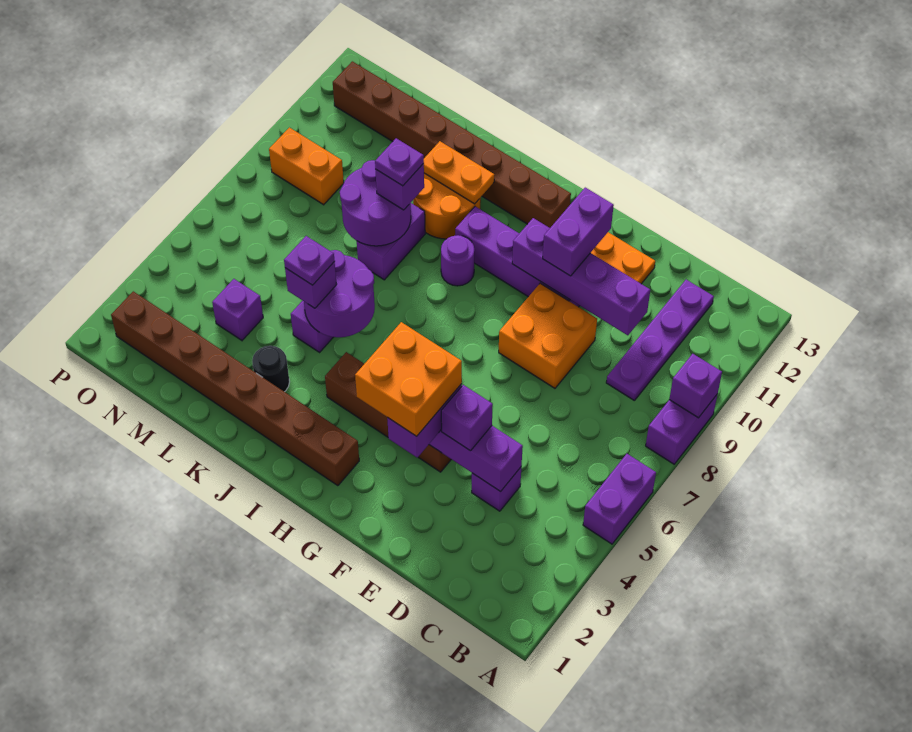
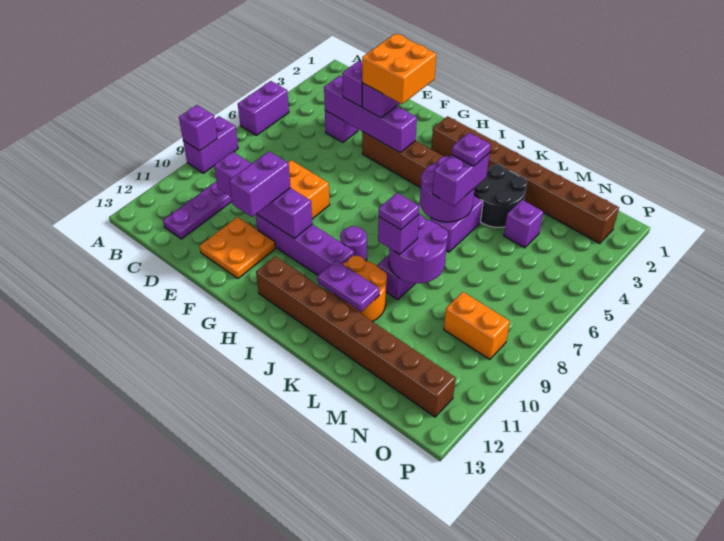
orange 1x2 plate [423,141,494,204] -> purple 1x2 plate [318,260,379,312]
black 1x1 round brick [252,346,290,392] -> black 2x2 round brick [474,165,527,227]
purple 1x1 brick [285,262,337,308] -> purple 1x2 brick [432,153,490,206]

